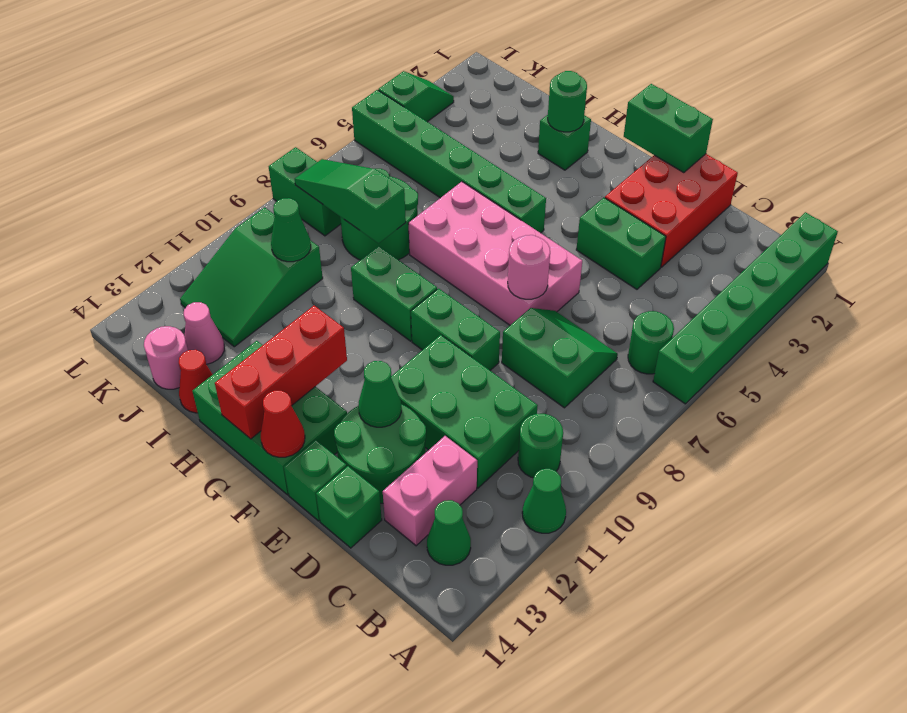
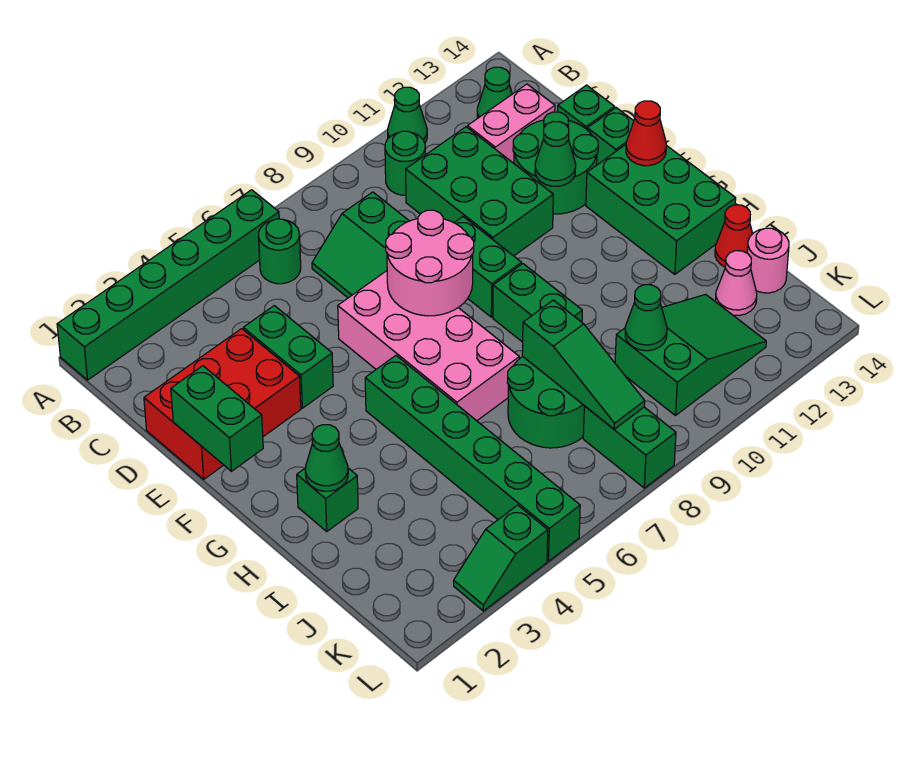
pink 1x1 round brick [508,235,550,299] -> pink 2x2 round brick [386,210,474,316]
red 1x3 brick [215,306,347,439] -> none
green 1x1 round brick [548,71,587,132] -> green 1x1 cone [305,425,348,491]

